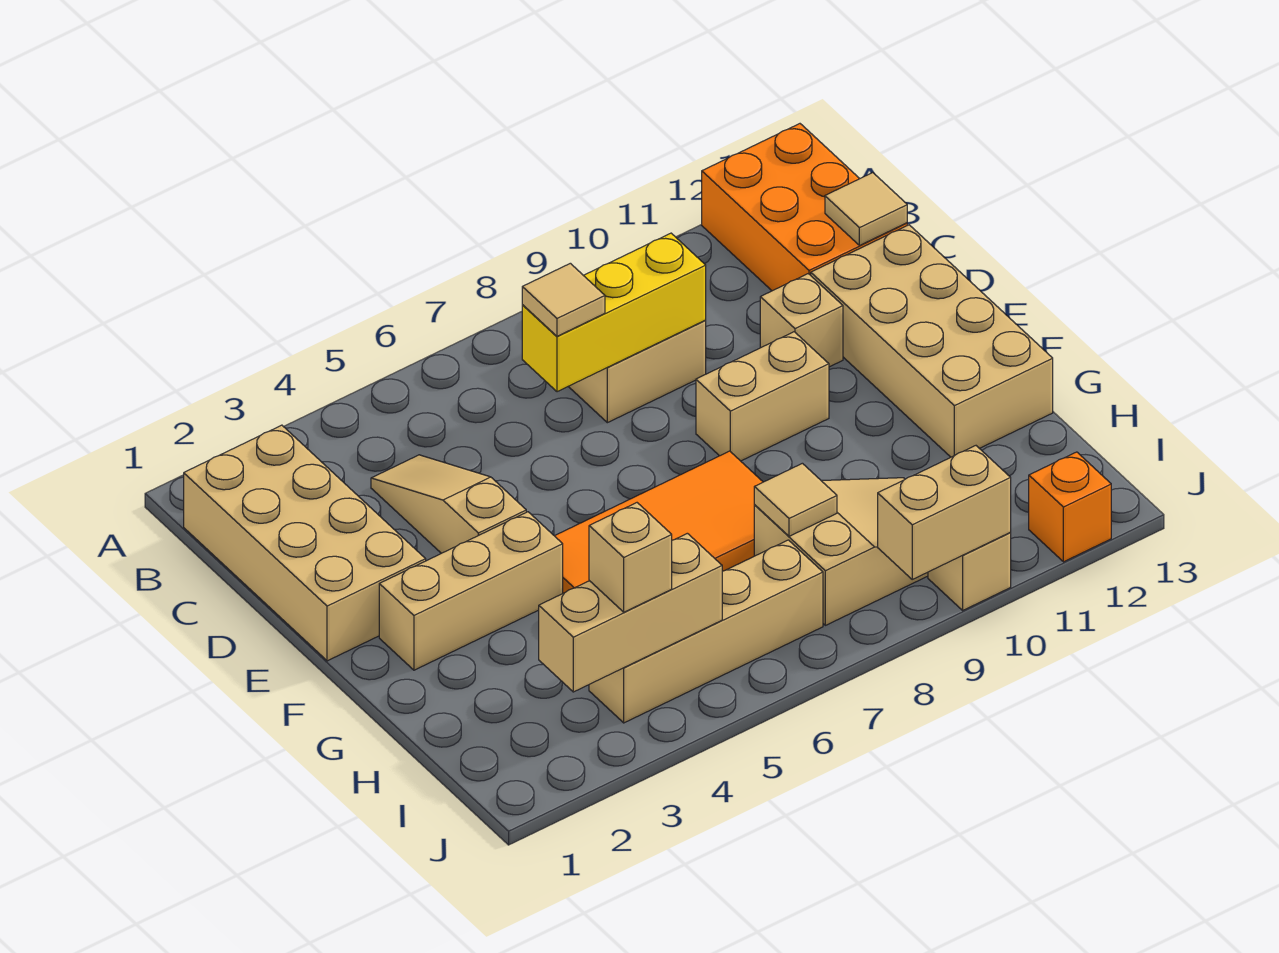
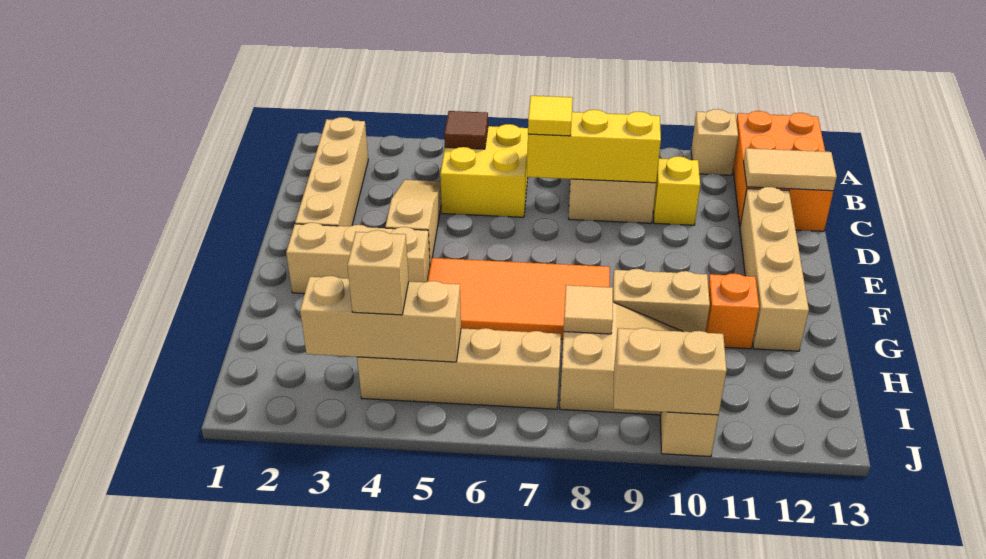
tan 2x4 brick [184,425,426,661] -> tan 1x4 brick [295,117,368,226]
none -> yellow 2x2 brick [440,124,528,217]
none -> brown 1x1 tile [444,111,488,149]
tan 1x1 tile [522,263,605,336] -> yellow 1x1 tile [528,96,573,136]
none -> yellow 1x1 brick [653,156,700,225]
tan 1x1 tile [825,173,907,246] -> tan 1x2 tile [744,148,837,191]
tan 1x1 brick [760,274,843,367] -> tan 1x1 brick moved to [691,109,738,175]
tan 2x4 brick [811,225,1053,457] -> tan 1x4 brick [740,187,809,351]
tan 1x2 brick [696,332,829,461] -> tan 1x2 brick moved to [613,269,710,332]
orange 1x1 brick [1029,452,1111,562] -> orange 1x1 brick moved to [706,273,759,349]

